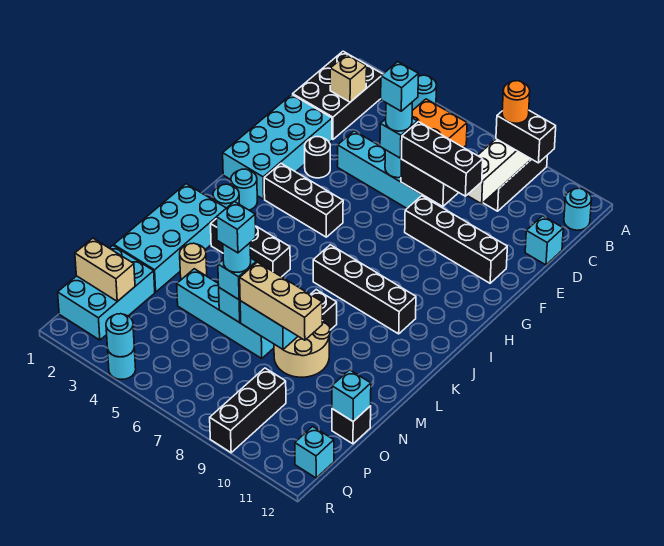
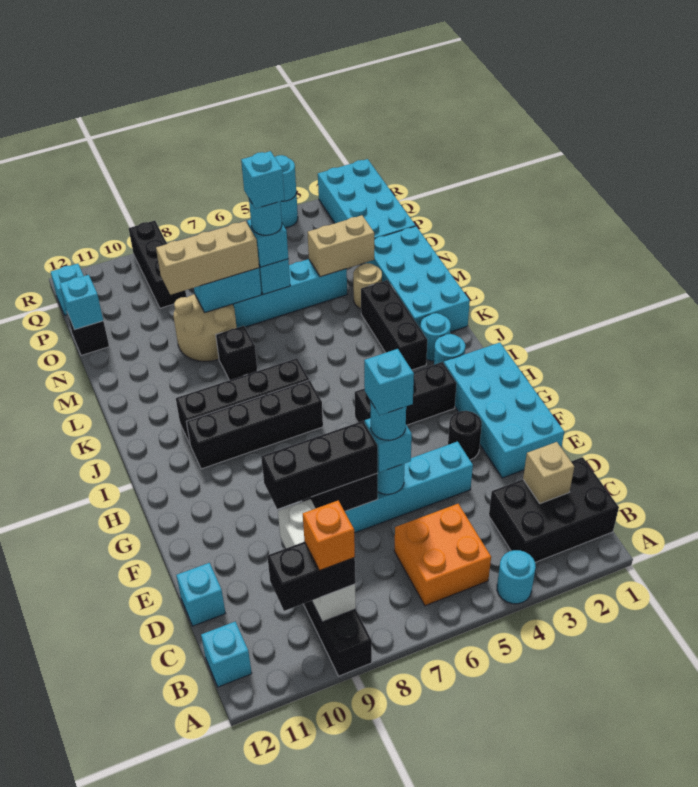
black 2x3 brick [293,51,383,140] -> black 2x3 brick turned to [489,457,619,562]
orange 1x1 round brick [502,81,530,123] -> orange 1x1 brick [303,501,355,571]
cyan 1x1 round brick [564,188,592,230] -> cyan 1x1 brick [201,622,252,687]
black 1x4 brick [405,196,507,283] -> black 1x4 brick moved to [186,380,323,469]
black 1x3 brick [211,219,290,277] -> black 1x3 brick turned to [361,280,427,370]
cyan 2x3 brick [58,246,155,340] -> cyan 2x4 brick [318,159,416,264]
tan 1x2 brick [75,238,135,301] -> tan 1x2 brick moved to [307,215,374,277]

